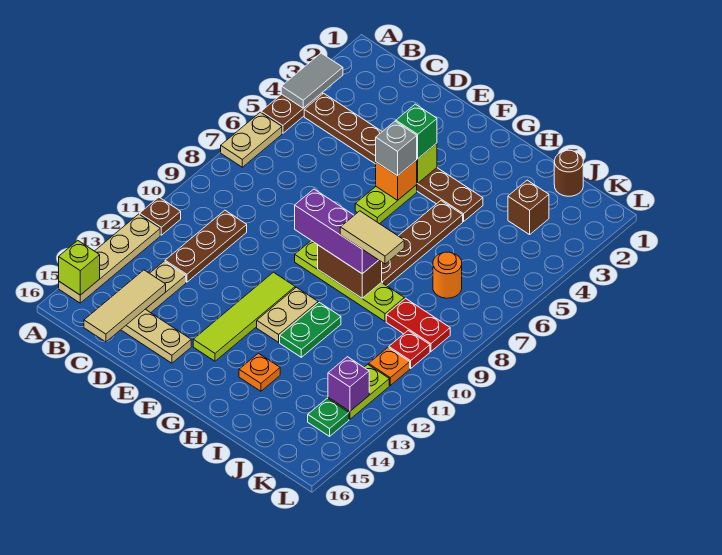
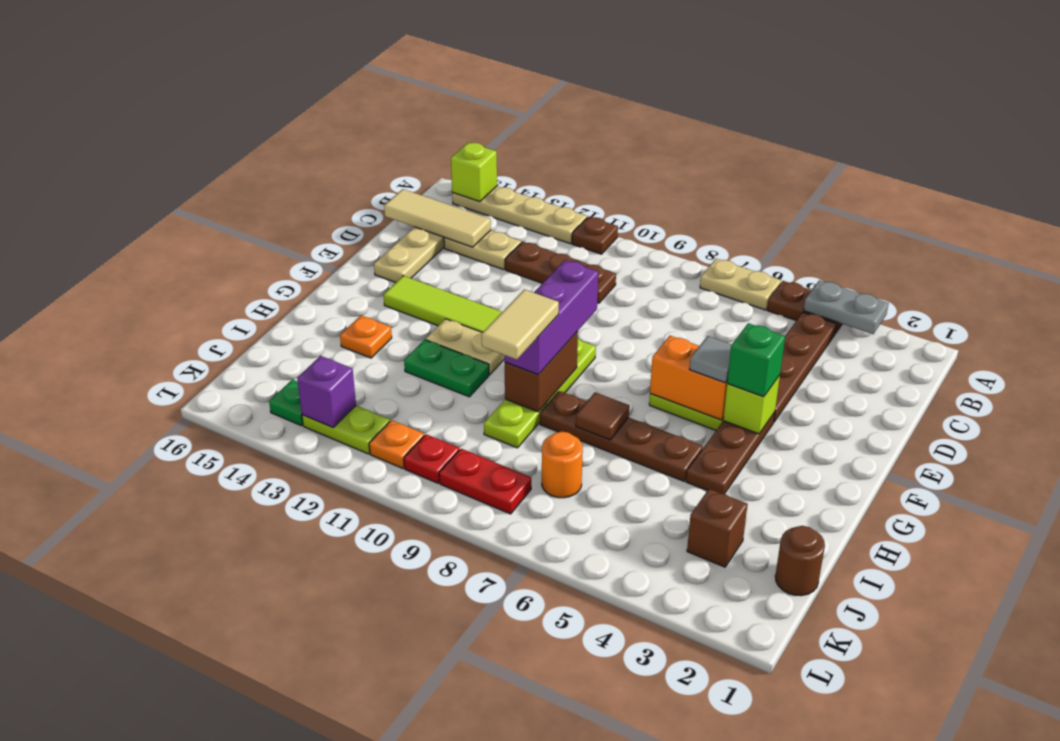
grey 1x2 tile [281,53,343,108] -> grey 1x2 plate [804,280,889,334]
orange 1x1 brick [376,160,417,200] -> orange 1x2 brick [650,336,728,420]
grey 1x1 brick [376,121,417,176] -> grey 1x1 tile [689,336,732,383]
none -> brown 1x1 tile [576,392,629,440]
red 1x2 plate [386,298,450,351] -> red 1x2 plate turned to [439,449,531,514]

